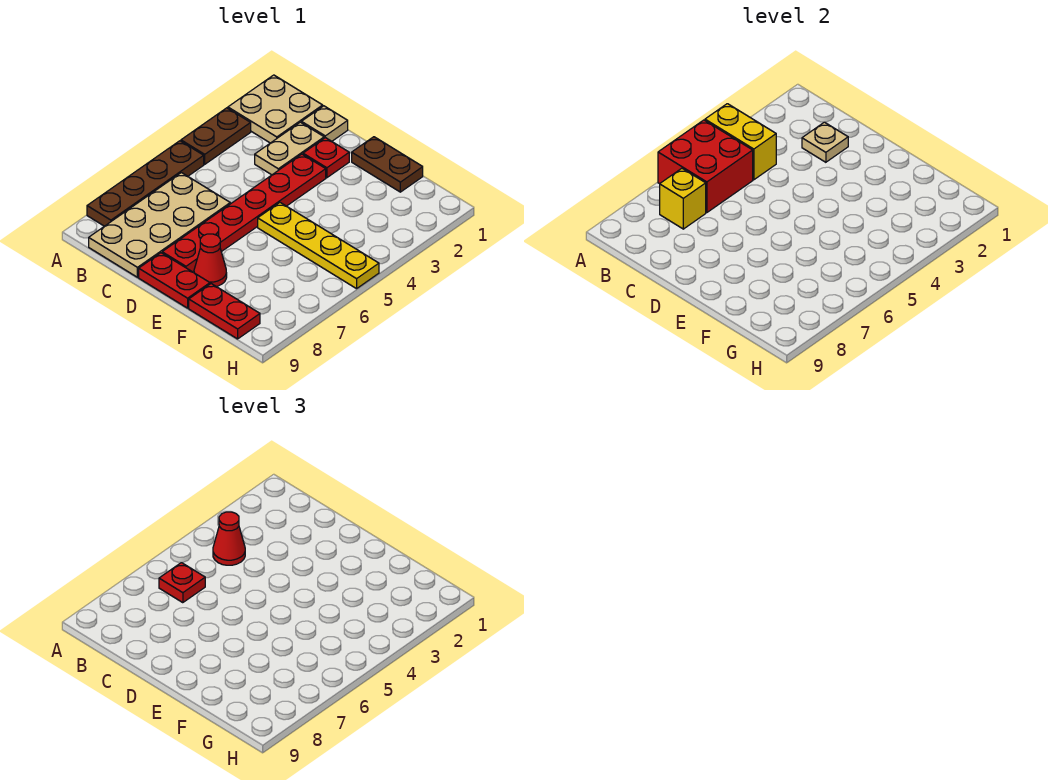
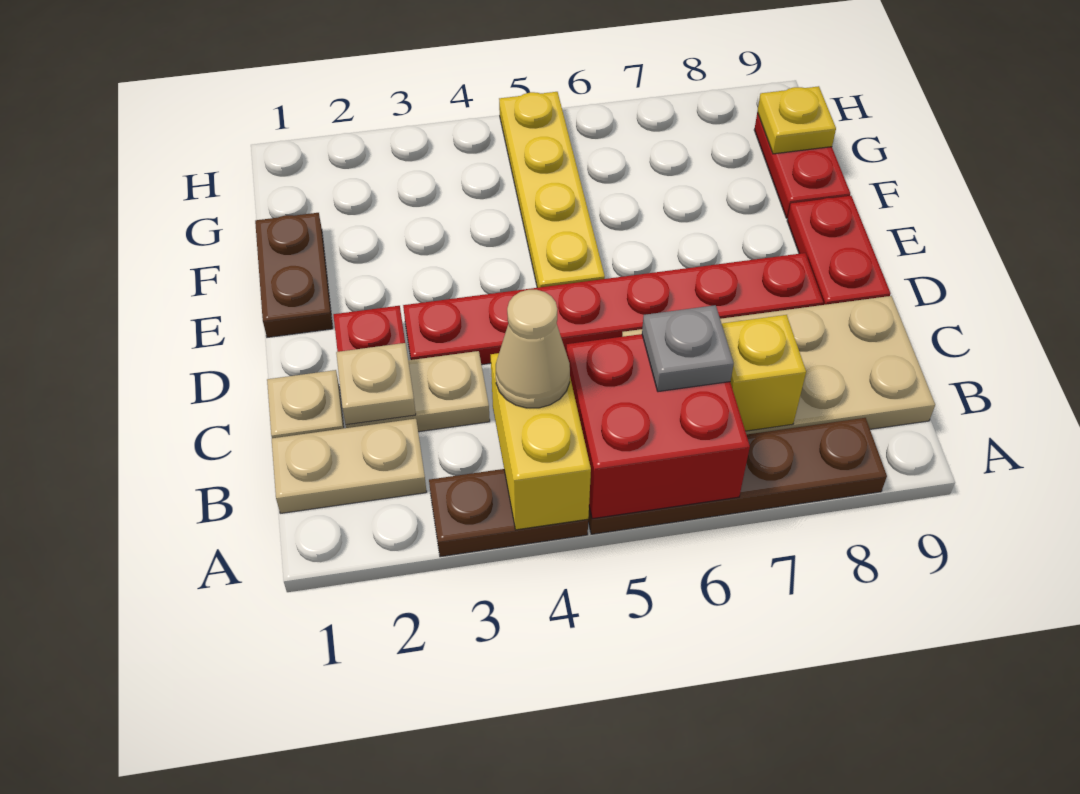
tan 2x2 plate [228,75,323,143] -> tan 1x2 plate [272,419,427,513]
red 1x1 cone [213,512,245,565] -> tan 1x1 cone [496,290,570,408]
red 1x1 plate [159,563,205,603] -> grey 1x1 plate [642,305,734,392]
red 1x1 cone [194,234,227,287] -> none
none -> yellow 1x1 plate [757,86,836,154]

